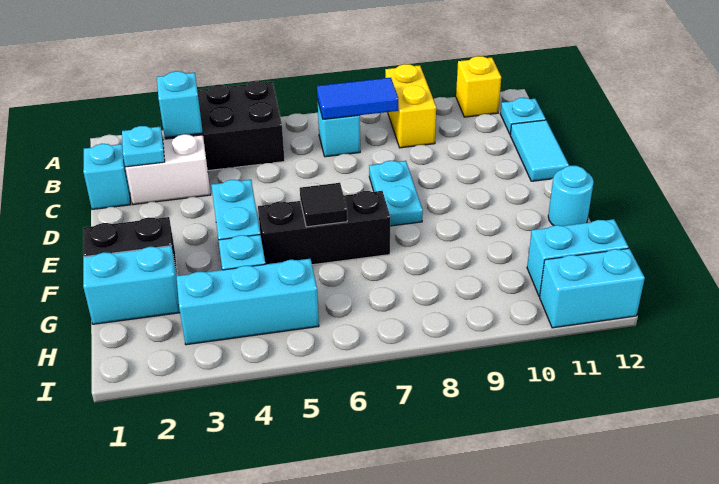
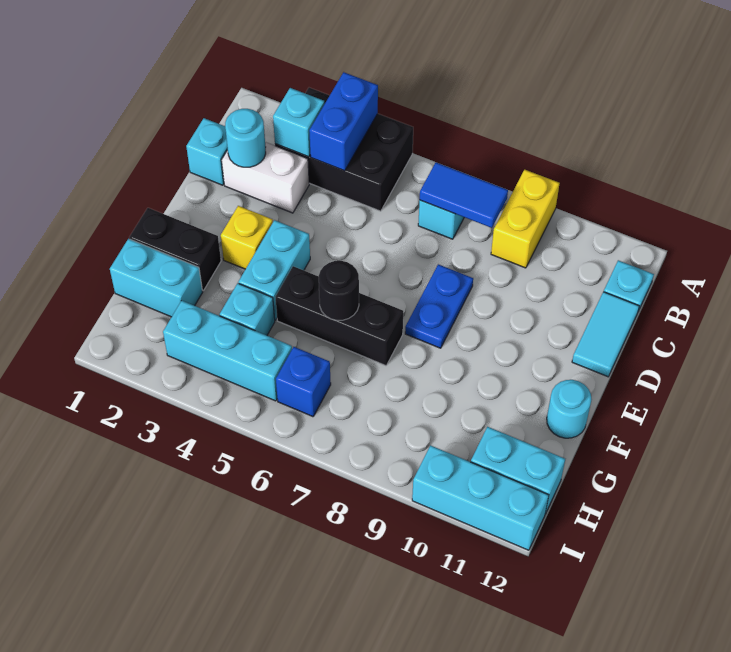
none -> blue 1x2 brick [309,72,378,171]
yellow 1x1 brick [456,56,501,117] -> yellow 1x1 brick moved to [221,206,273,269]
cyan 1x1 plate [122,126,165,167] -> cyan 1x1 round brick [225,109,266,167]
cyan 1x2 plate [369,161,423,226] -> blue 1x2 plate [405,264,473,348]
black 1x1 tile [300,183,347,227] -> black 1x1 round brick [319,261,359,320]
none -> blue 1x1 brick [276,347,331,417]
cyan 1x2 brick [540,248,645,328] -> cyan 1x3 brick [412,445,549,550]

